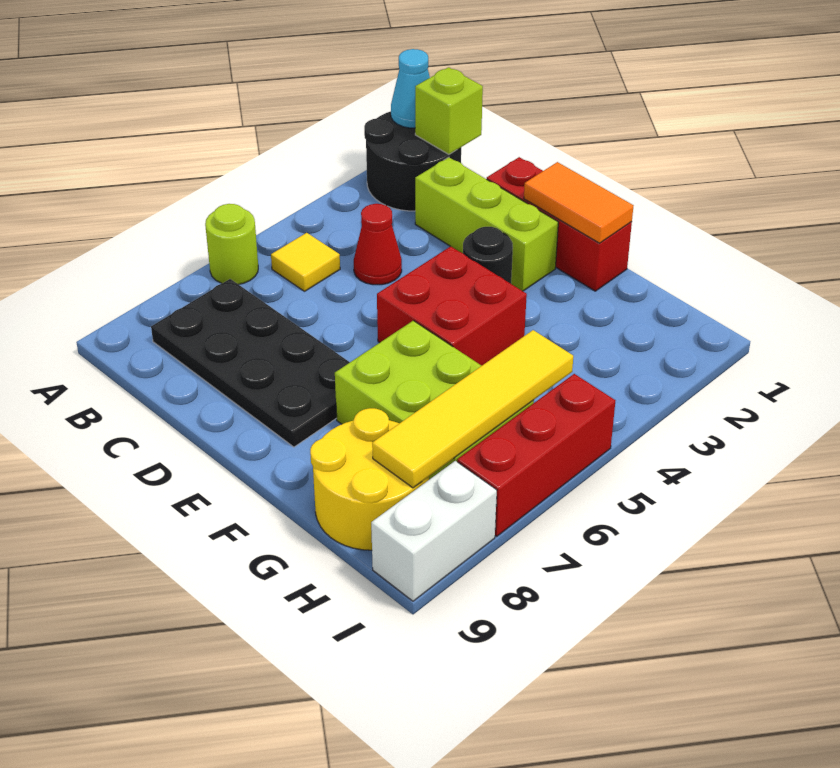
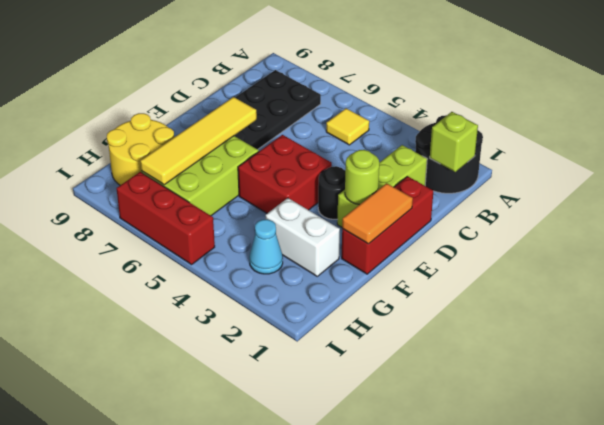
cyan 1x1 cone [391,49,430,128] -> cyan 1x1 cone moved to [249,219,283,274]
lime 1x1 round brick [205,204,258,285] -> lime 1x1 round brick moved to [345,150,379,205]
red 1x1 cone [354,204,402,285] -> none
yellow 1x4 tile [372,330,573,488] -> yellow 1x4 tile turned to [140,97,257,185]
white 1x2 brick [371,461,497,601] -> white 1x2 brick moved to [266,198,340,276]

